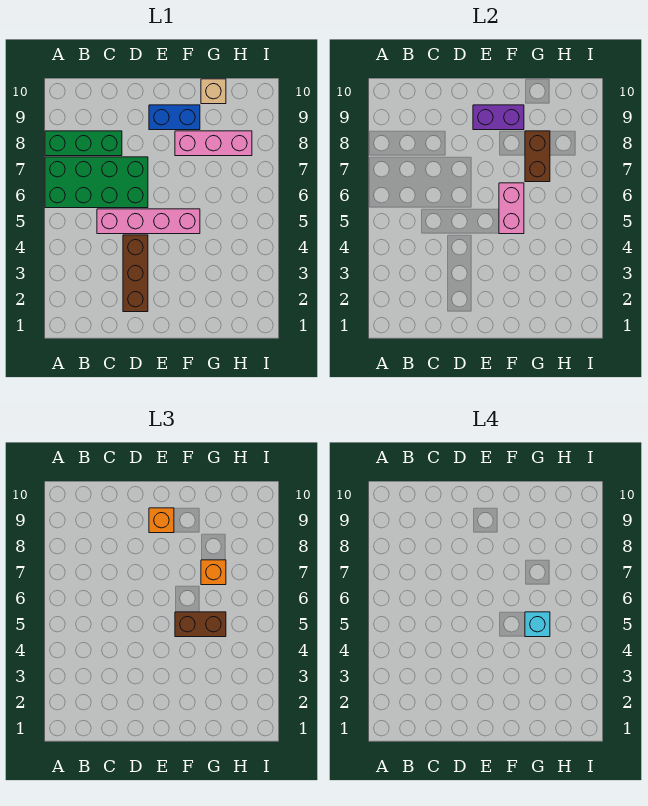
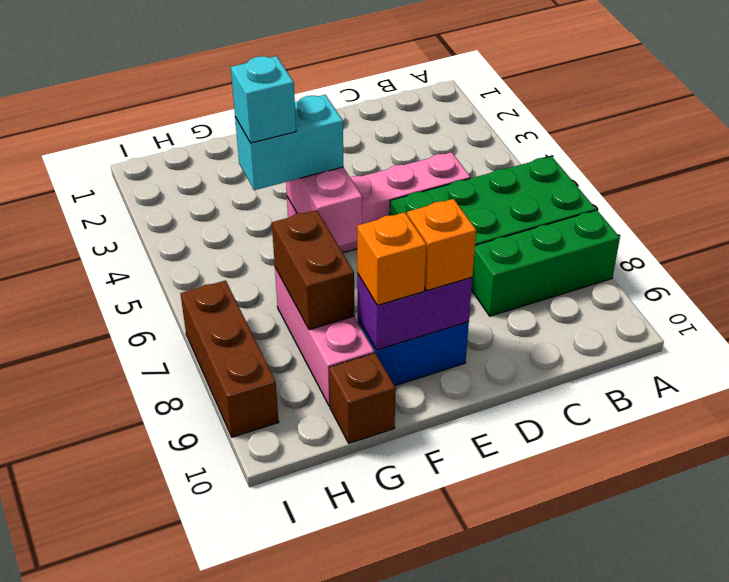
brown 1x3 brick [123,235,148,312] -> brown 1x3 brick moved to [180,280,279,437]
brown 1x2 brick [175,612,226,637] -> cyan 1x2 brick [235,95,344,190]
pink 1x3 brick [175,131,252,156] -> pink 1x3 brick turned to [275,268,374,406]
orange 1x1 brick [201,560,226,585] -> orange 1x1 brick moved to [357,212,426,305]
tan 1x1 brick [201,79,226,104] -> brown 1x1 brick [329,353,396,443]

